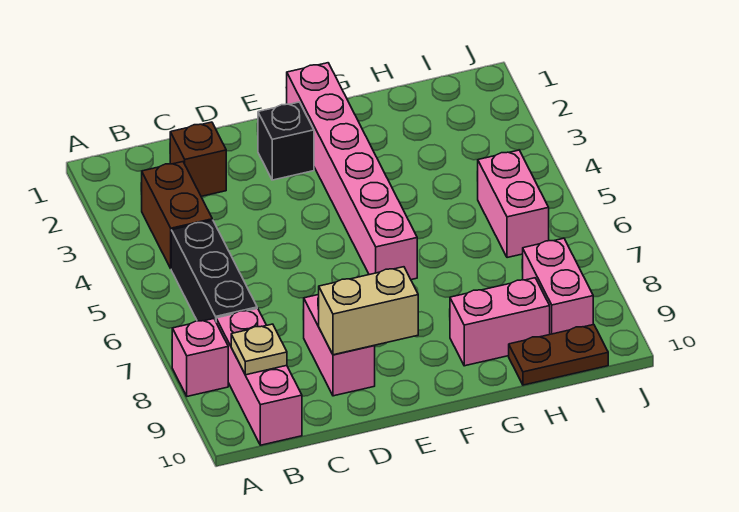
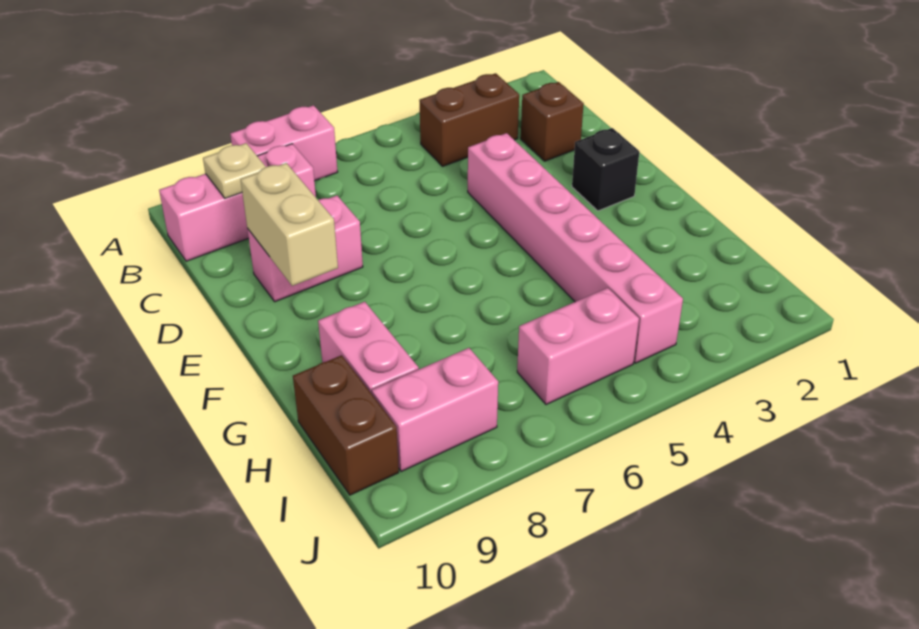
pink 1x1 brick [172,319,228,396] -> pink 1x2 brick [230,105,338,181]
black 1x3 brick [171,220,257,321] -> none
pink 1x6 brick [287,63,417,280] -> pink 1x6 brick turned to [468,133,683,363]
brown 1x2 plate [509,324,608,385] -> brown 1x2 brick [293,355,399,495]

